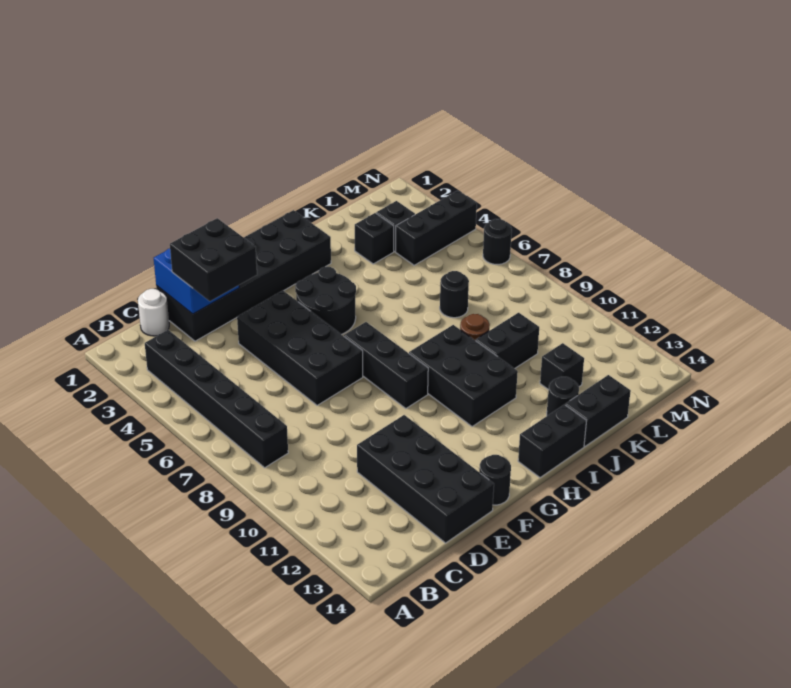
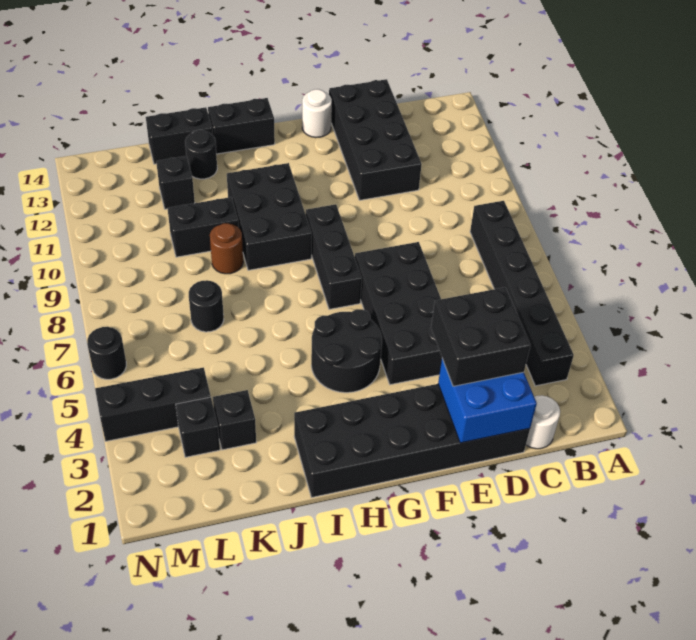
black 1x1 round brick [479,455,511,505] -> white 1x1 round brick [302,89,332,138]

